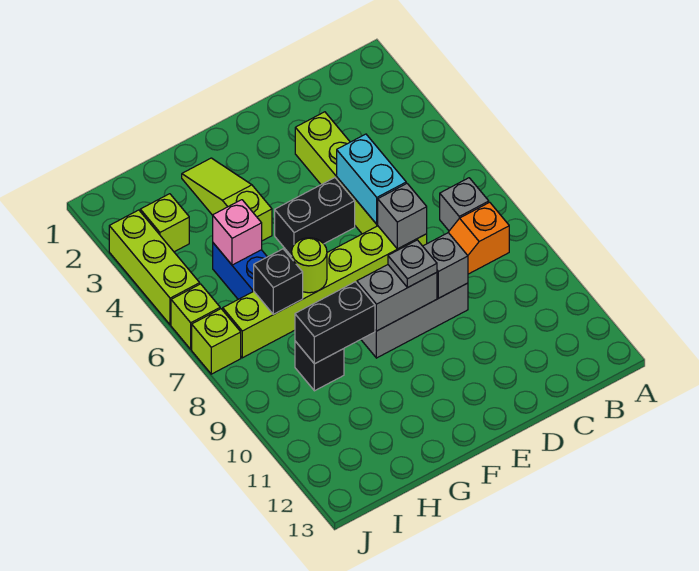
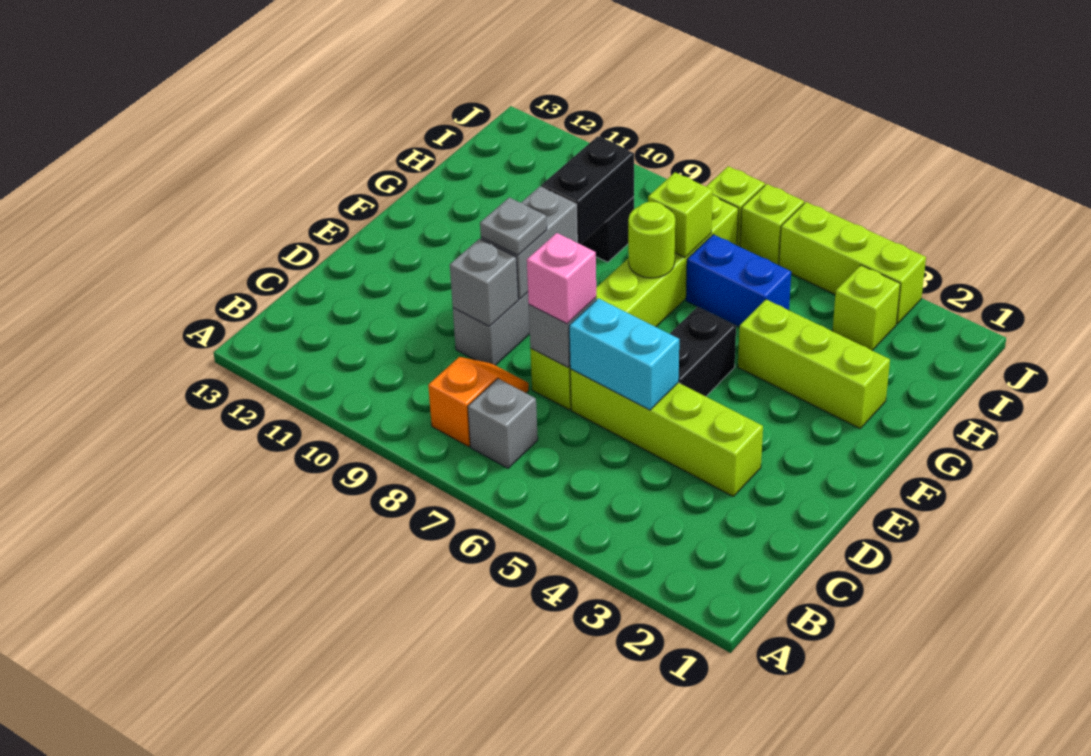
lime 1x3 slope [182,158,272,241] -> lime 1x3 brick [738,299,890,428]
pink 1x1 brick [213,200,262,265] -> pink 1x1 brick moved to [527,233,596,324]
black 1x1 brick [254,249,303,314] -> lime 1x1 brick [648,172,713,258]

